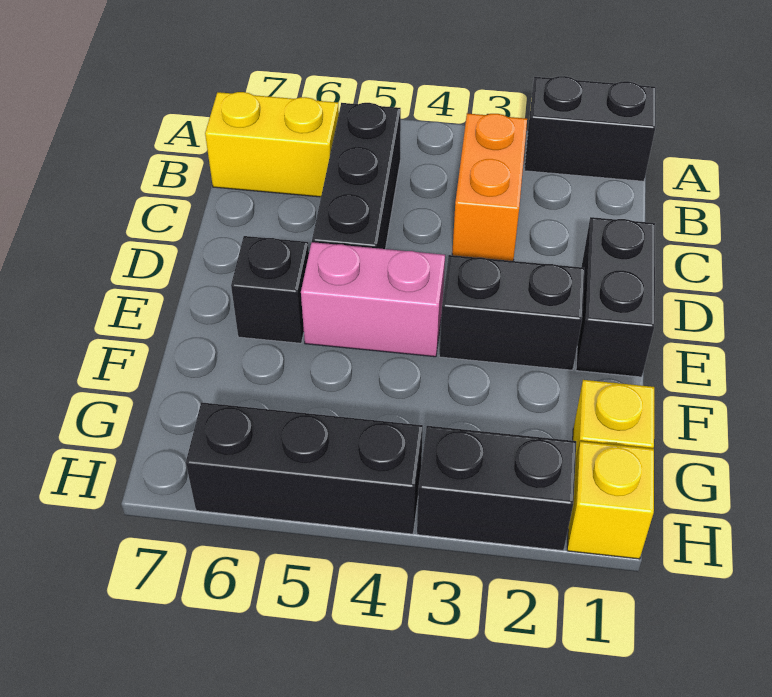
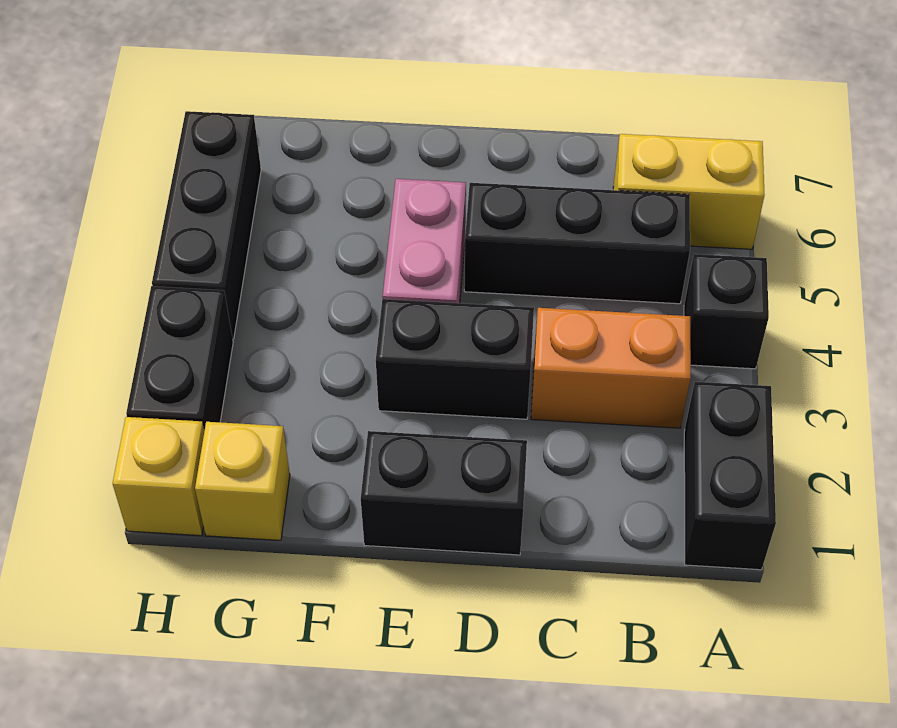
yellow 1x2 brick [205,92,339,197] -> yellow 1x2 brick turned to [613,134,765,249]
black 1x2 brick [439,255,584,370] -> black 1x2 brick turned to [376,299,534,419]
black 1x1 brick [231,236,309,343] -> black 1x1 brick moved to [684,254,769,369]

